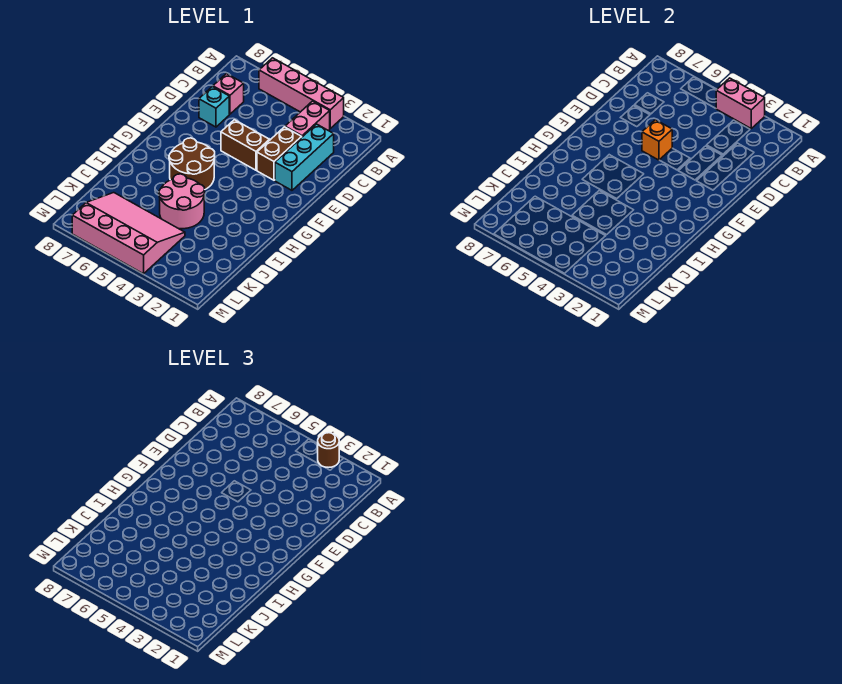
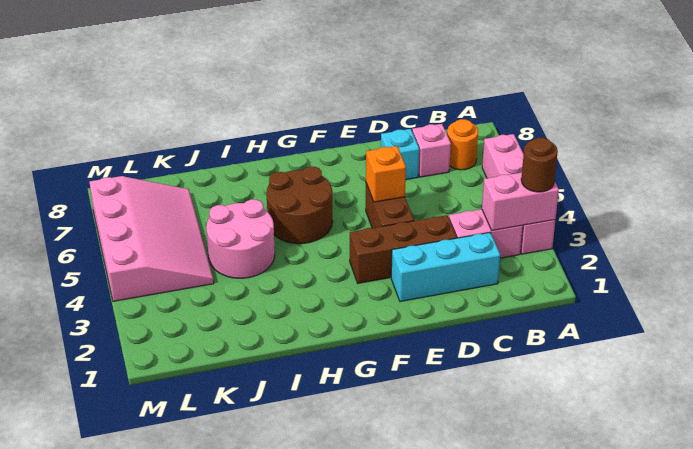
pink 1x2 brick [716,78,765,128] -> pink 1x2 brick turned to [482,172,559,231]
none -> orange 1x1 round brick [447,119,478,170]
brown 1x2 brick [257,127,302,180] -> brown 1x3 brick [350,215,457,283]

